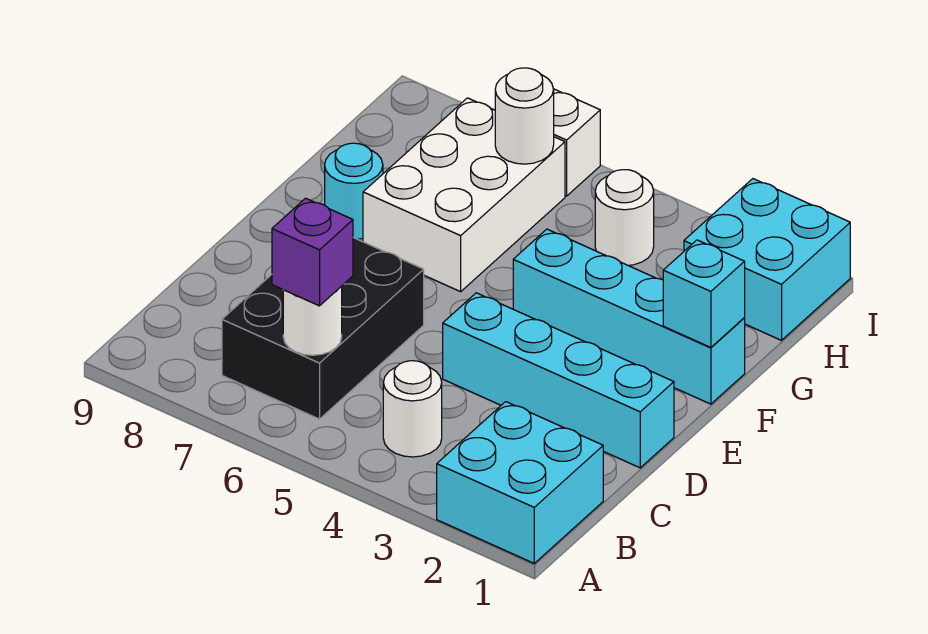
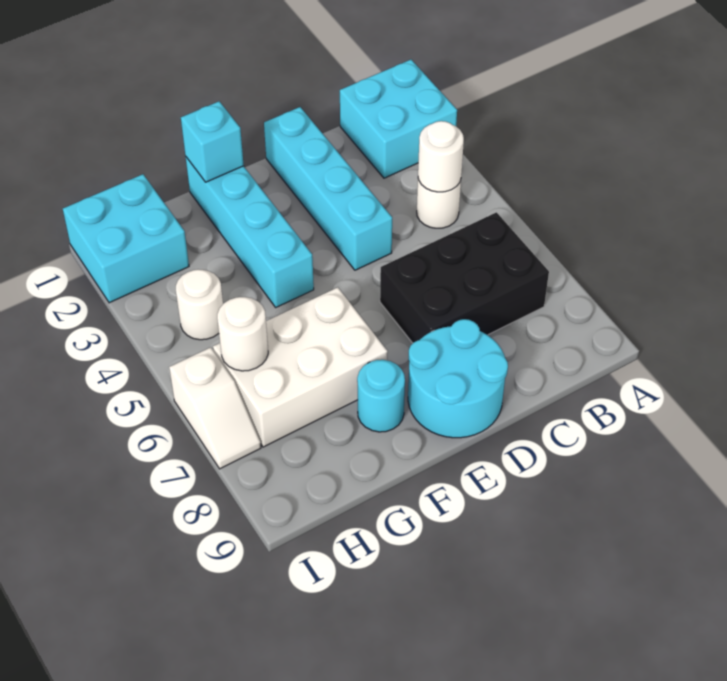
white 1x1 round brick [283,286,342,355] -> white 1x1 round brick moved to [418,121,464,192]
purple 1x1 brick [272,198,353,306] -> none
none -> cyan 2x2 round brick [408,319,508,438]

